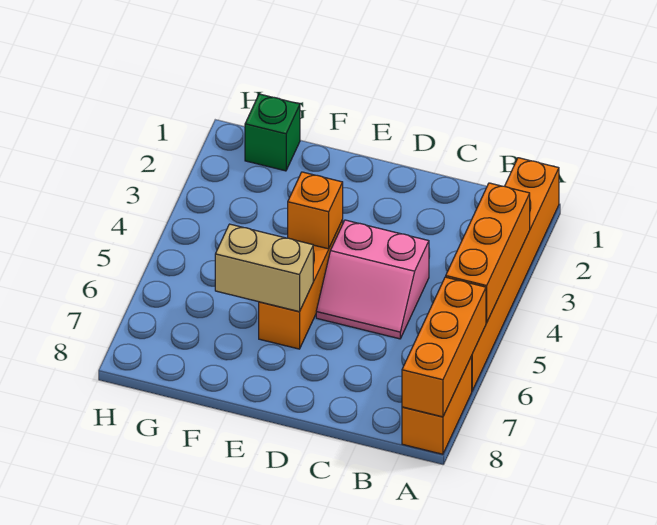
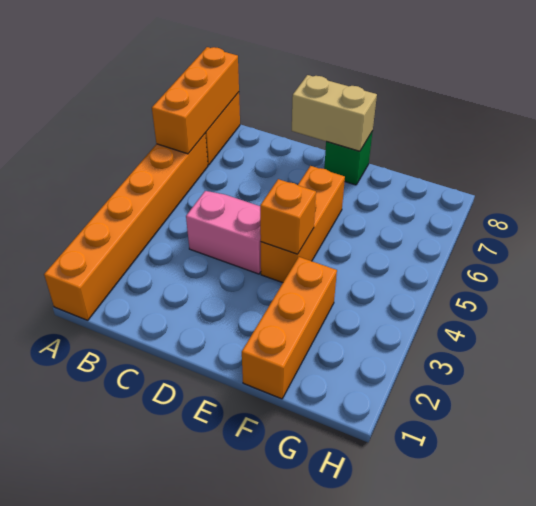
orange 1x3 brick [446,183,530,323] -> orange 1x3 brick moved to [242,257,337,399]
tan 1x2 brick [215,224,313,312] -> tan 1x2 brick moved to [292,75,377,151]
green 1x1 brick [245,94,300,171] -> green 1x1 brick moved to [324,131,373,185]

